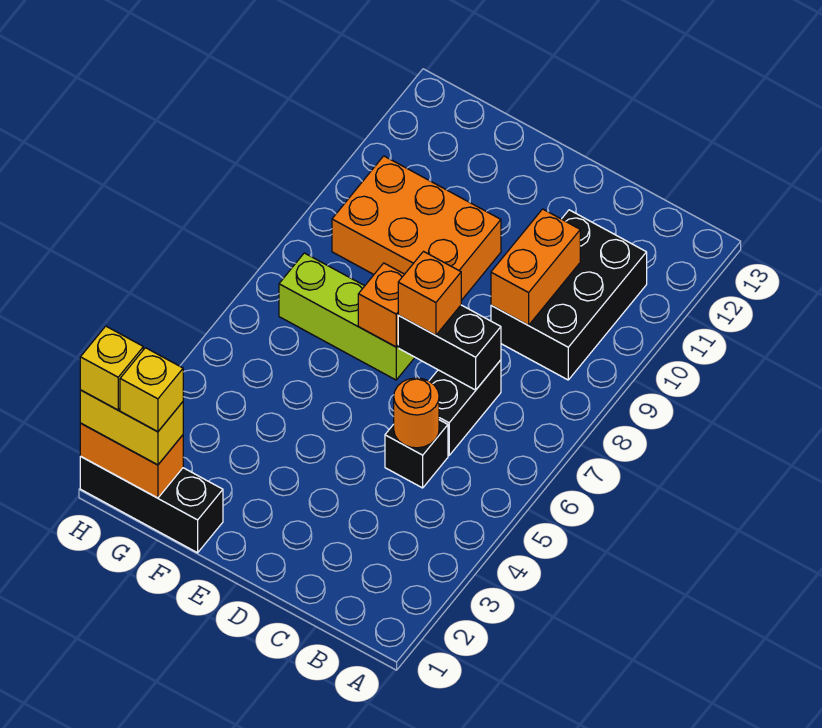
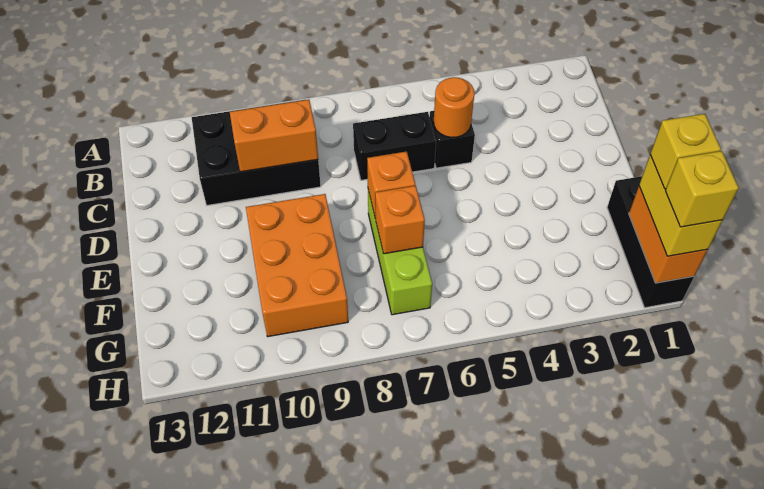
black 1x2 brick [398,305,501,390] -> none
orange 1x1 brick [398,252,461,335] -> orange 1x1 brick moved to [375,186,425,254]

